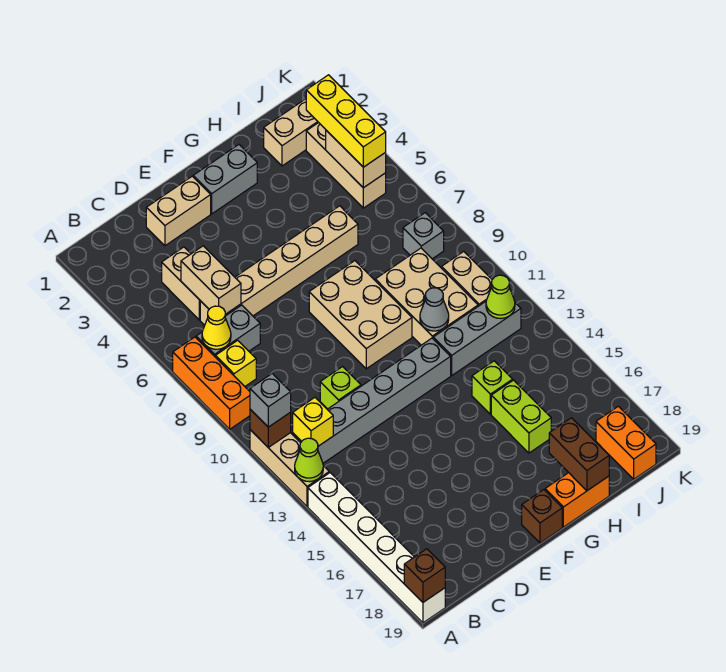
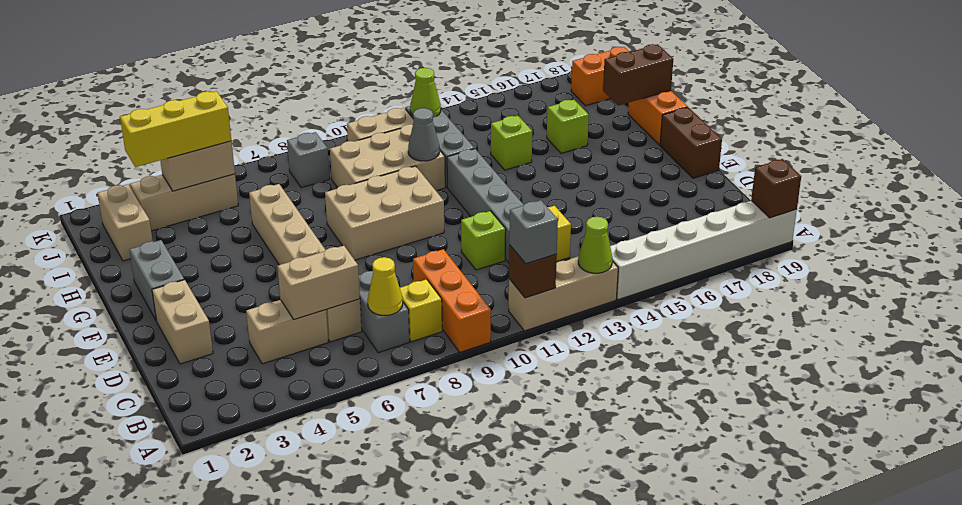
orange 1x3 brick [173,337,250,429] -> orange 1x3 brick turned to [413,249,491,352]
brown 1x1 brick [522,490,562,543] -> brown 1x2 brick [660,107,722,178]
lime 1x2 brick [491,380,551,453] -> lime 1x1 brick [547,100,589,153]

